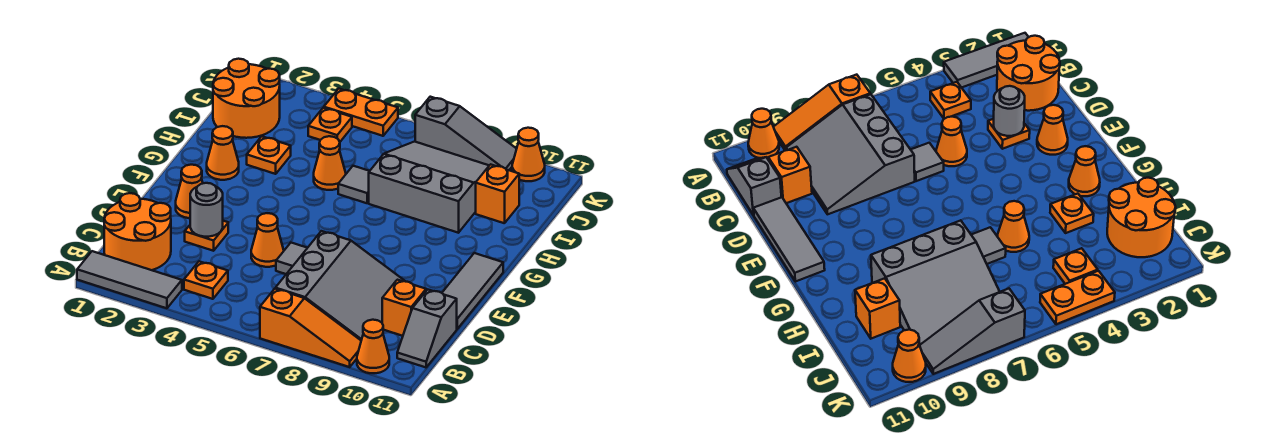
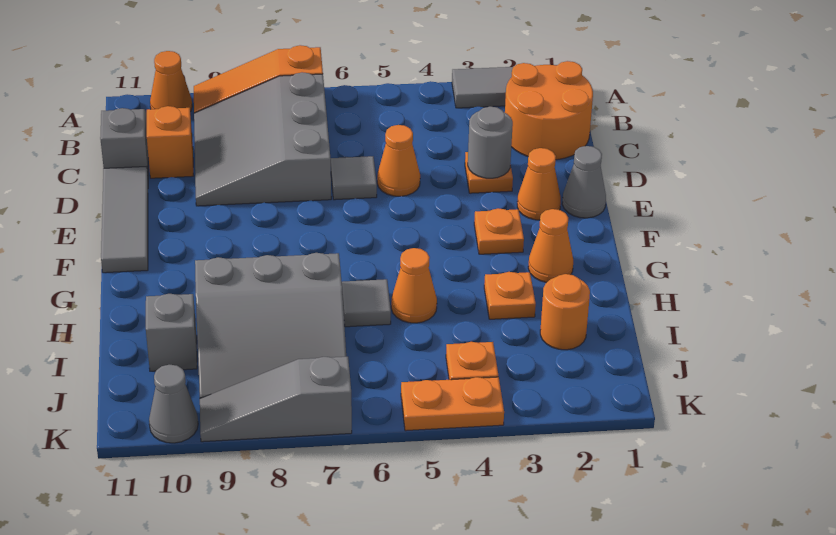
orange 1x1 plate [184,261,228,299] -> orange 1x1 plate moved to [474,208,524,254]
none -> grey 1x1 cone [562,146,606,218]
orange 2x2 round brick [213,59,280,138] -> orange 1x1 round brick [540,274,590,350]
orange 1x1 brick [476,164,519,223] -> grey 1x1 brick [146,294,197,371]
orange 1x1 cone [512,128,545,181] -> grey 1x1 cone [149,365,198,443]

